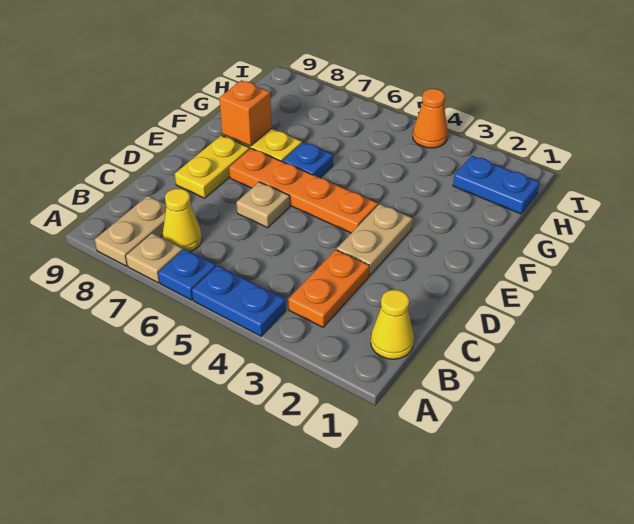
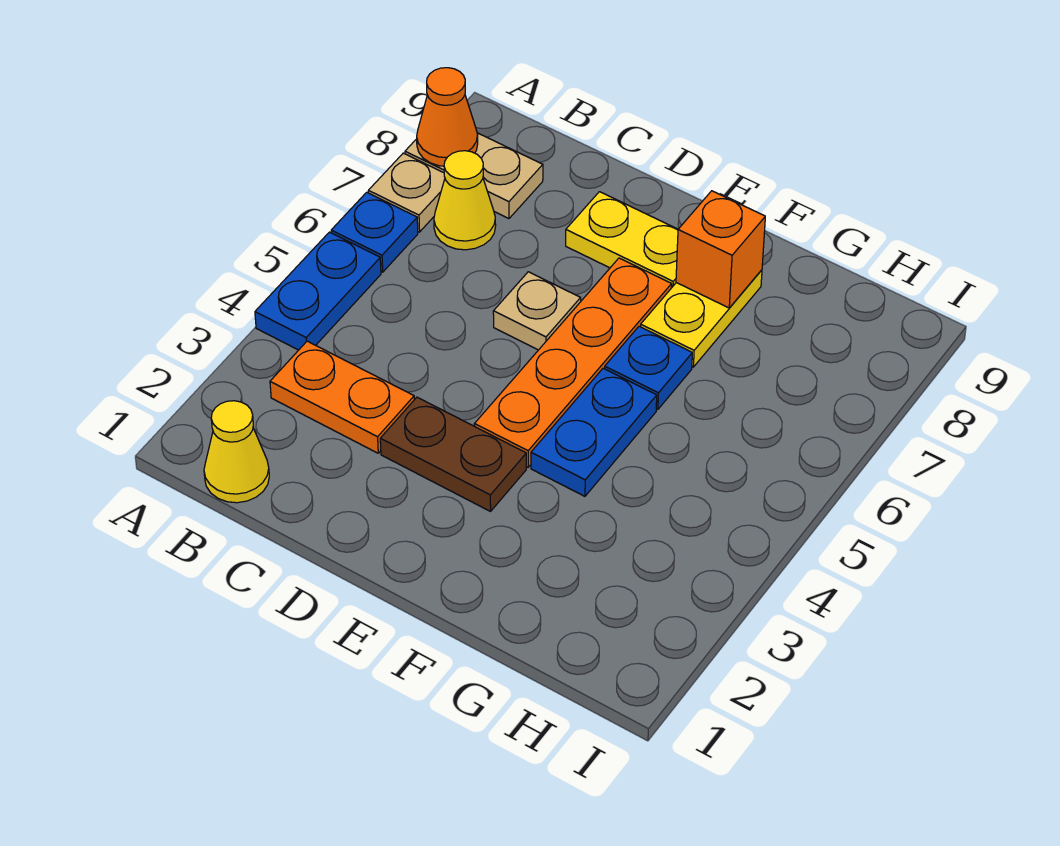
tan 1x2 plate [337,204,413,275] -> brown 1x2 plate [380,397,526,511]
blue 1x2 plate [453,156,540,214] -> blue 1x2 plate moved to [531,368,657,496]
orange 1x1 cone [413,89,448,148] -> orange 1x1 cone moved to [417,68,478,166]

